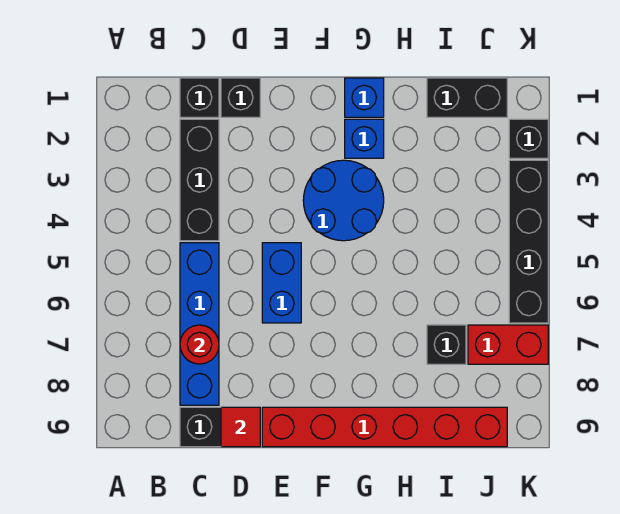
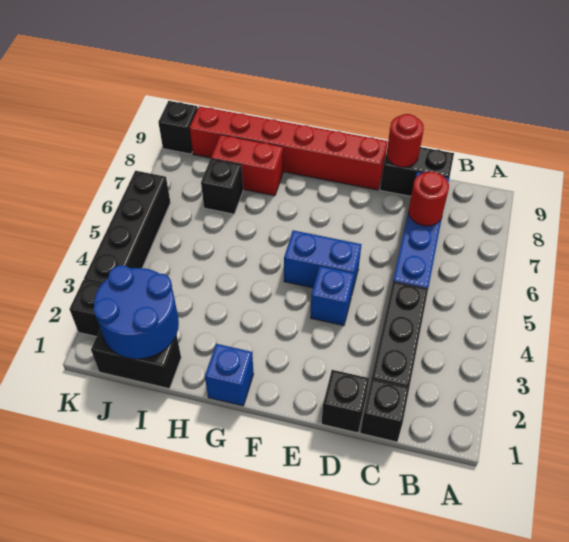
red 1x1 tile [221,407,260,447] -> red 1x1 round brick [387,114,424,167]
blue 1x2 brick [262,243,301,323] -> blue 1x2 brick turned to [284,230,362,293]
blue 2x2 round brick [303,160,384,241] -> blue 2x2 round brick moved to [93,265,179,359]
blue 1x1 brick [345,119,384,158] -> blue 1x1 brick moved to [310,266,354,326]
red 1x2 brick [468,325,548,364] -> red 1x2 brick moved to [211,135,283,196]
none -> black 1x1 brick [158,101,198,154]

